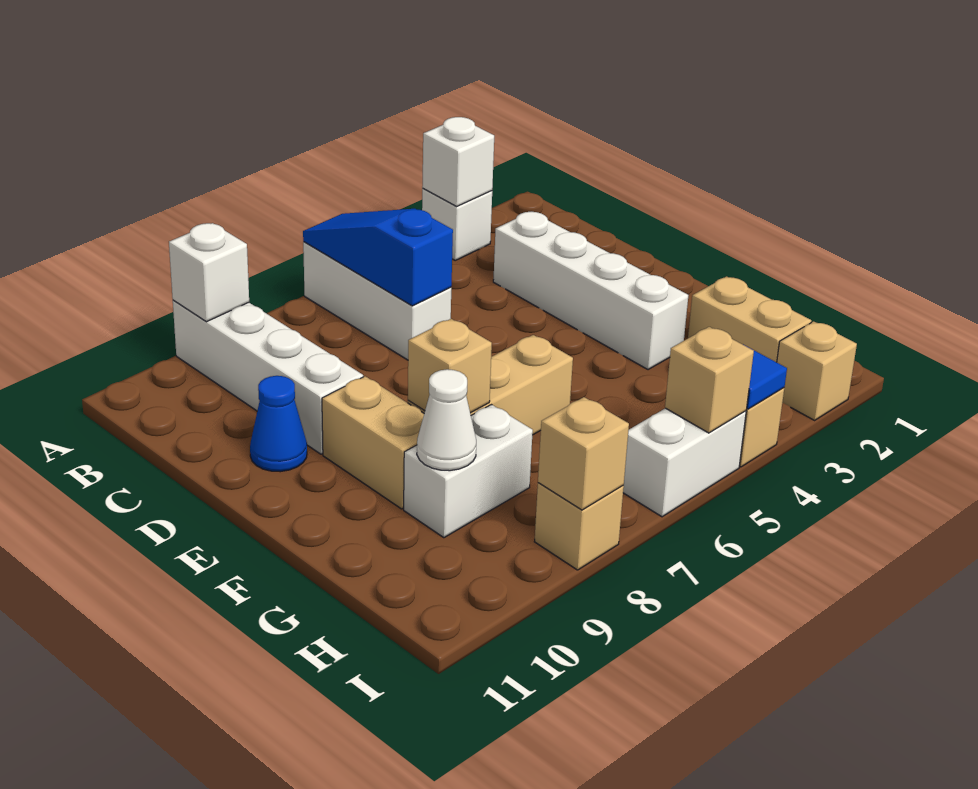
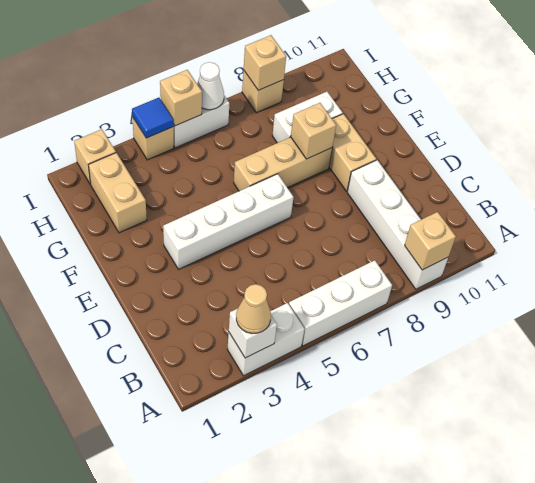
white 1x1 brick [422,189,492,260] -> white 1x2 brick [227,303,304,376]
none -> tan 1x1 cone [236,284,271,334]
white 1x3 brick [303,242,451,360] -> white 1x3 brick turned to [289,260,392,346]
blue 1x3 slope [303,209,453,306] -> none
white 1x1 brick [169,223,249,322] -> tan 1x1 brick [405,212,456,270]
white 1x4 brick [493,212,688,370] -> white 1x4 brick turned to [163,174,293,269]
blue 1x1 cone [250,376,307,472] -> none
white 1x1 cone [417,369,476,471] -> white 1x1 cone moved to [197,62,224,110]

